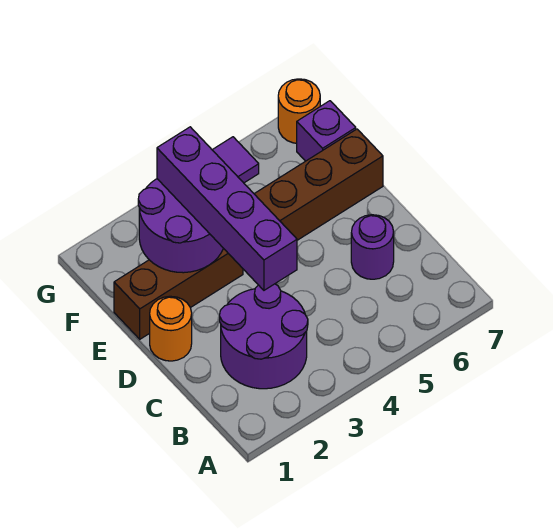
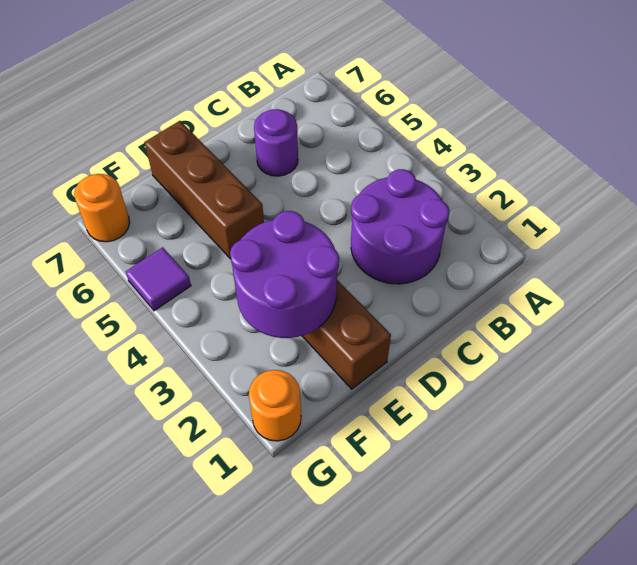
purple 1x4 brick [157,127,297,290] -> none
orange 1x1 round brick [150,296,192,361] -> orange 1x1 round brick moved to [249,370,301,441]
purple 1x1 brick [297,101,356,161] -> none

